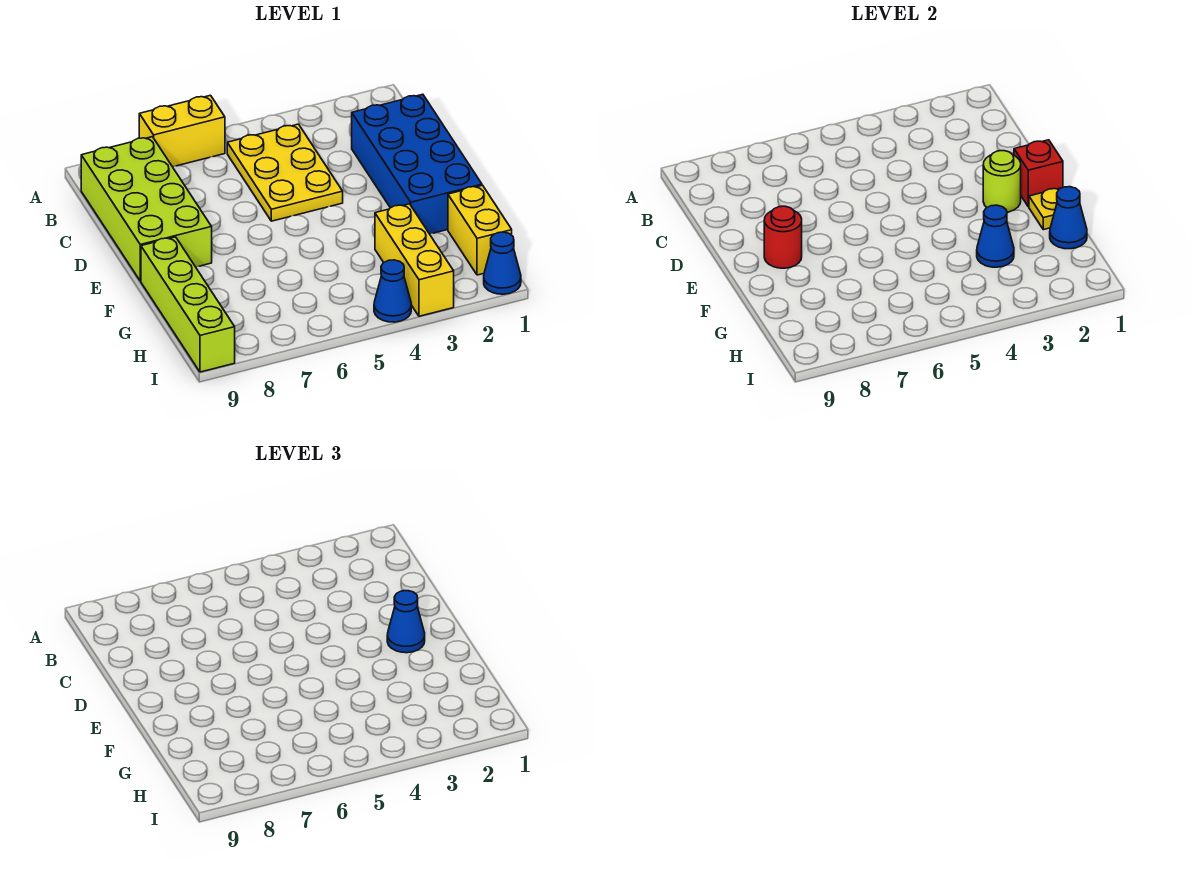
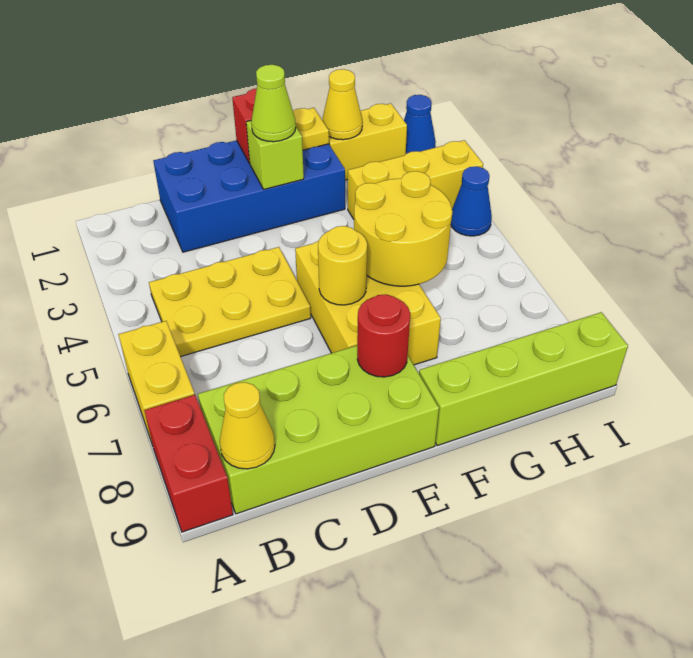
none -> red 1x2 brick [144,395,233,532]
none -> yellow 1x1 cone [219,382,275,469]
lime 1x1 round brick [983,151,1021,212] -> lime 1x1 brick [246,121,304,189]
blue 1x1 cone [387,591,425,653] -> lime 1x1 cone [251,65,296,142]
none -> yellow 2x3 brick [295,241,441,365]
none -> yellow 1x1 round brick [318,226,367,305]
none -> yellow 2x2 round brick [354,171,452,286]
blue 1x1 cone [1050,187,1087,249] -> yellow 1x1 cone [322,69,362,140]
blue 1x1 cone [977,205,1014,267] -> none

